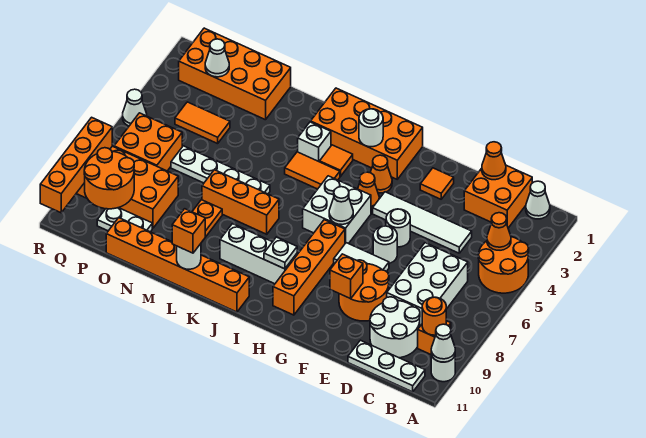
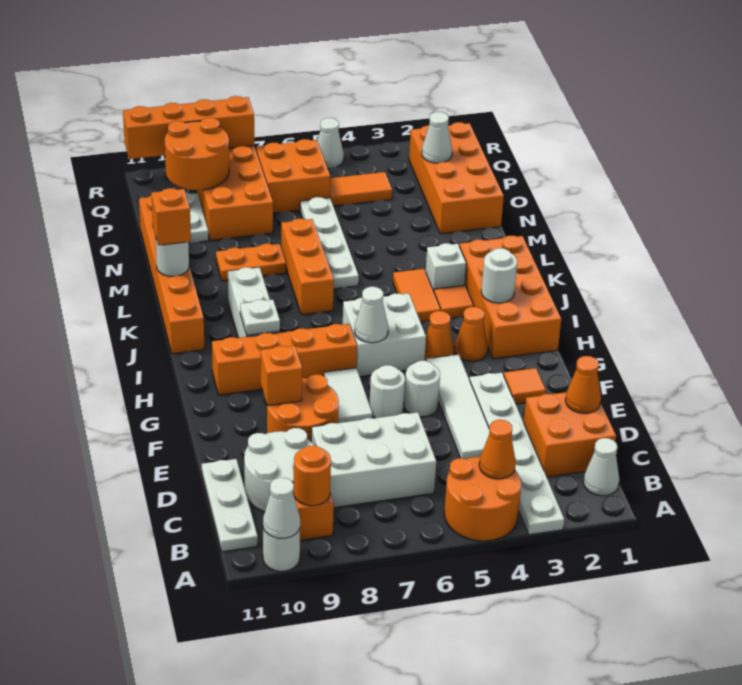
none -> white 1x6 plate [470,373,564,535]
orange 1x2 tile [175,102,230,144] -> orange 1x2 tile turned to [330,172,392,206]

